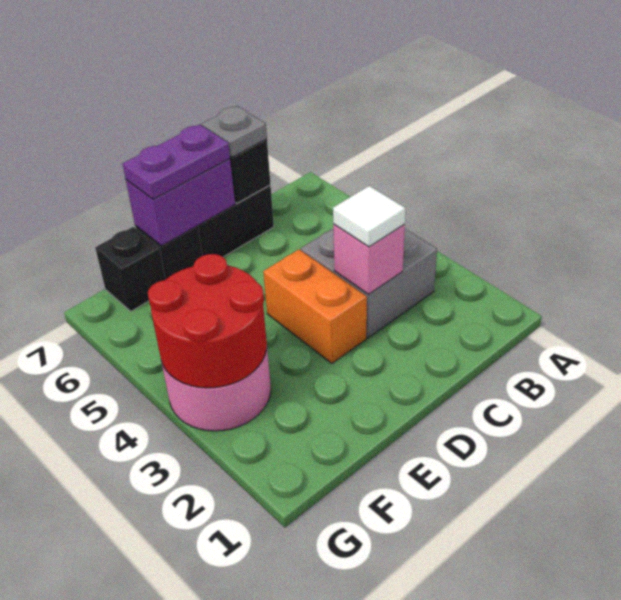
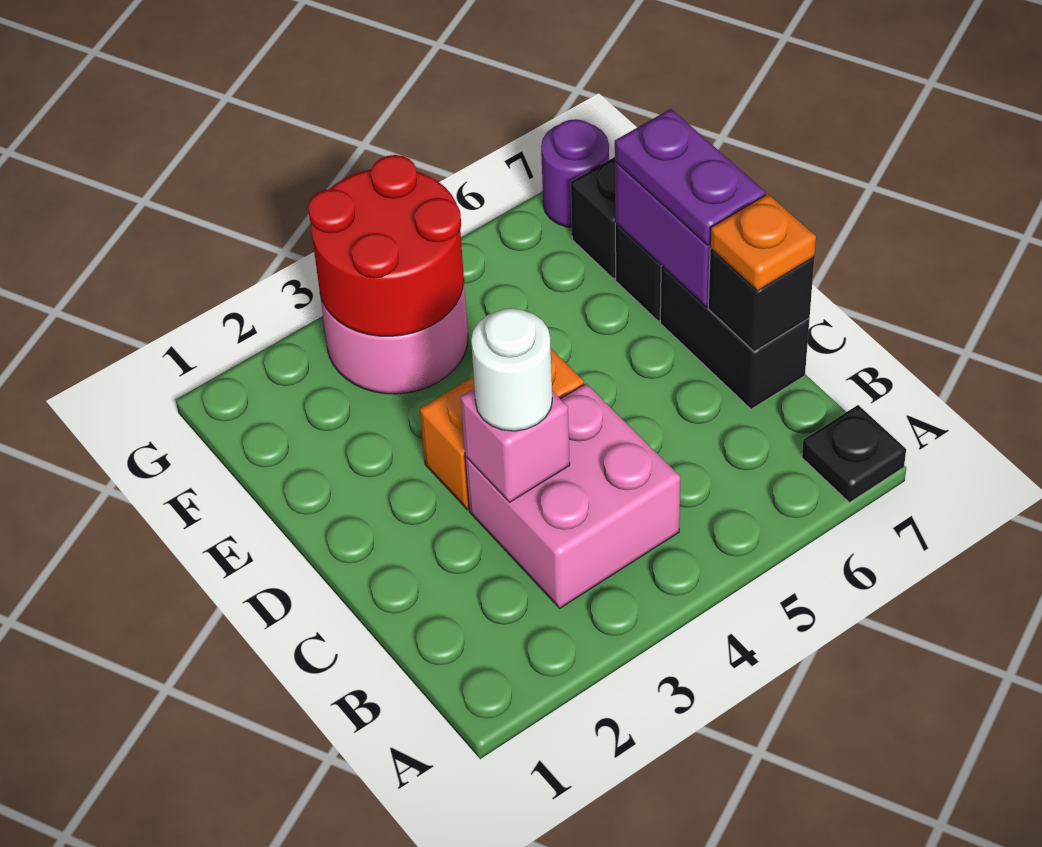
none -> black 1x1 plate [802,405,906,503]
grey 2x2 brick [301,229,437,338] -> pink 2x2 brick [465,384,680,608]
white 1x1 tile [333,186,405,247] -> white 1x1 round brick [471,308,552,431]
grey 1x1 plate [202,106,267,157] -> orange 1x1 plate [710,194,816,291]
none -> purple 1x1 round brick [541,119,609,227]

